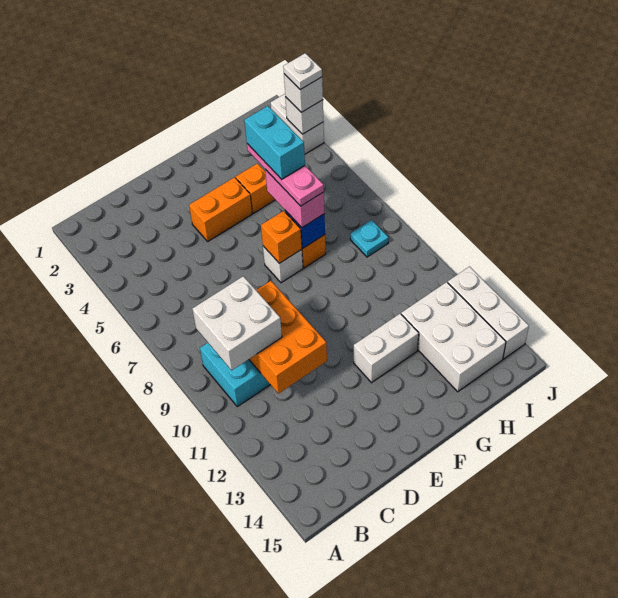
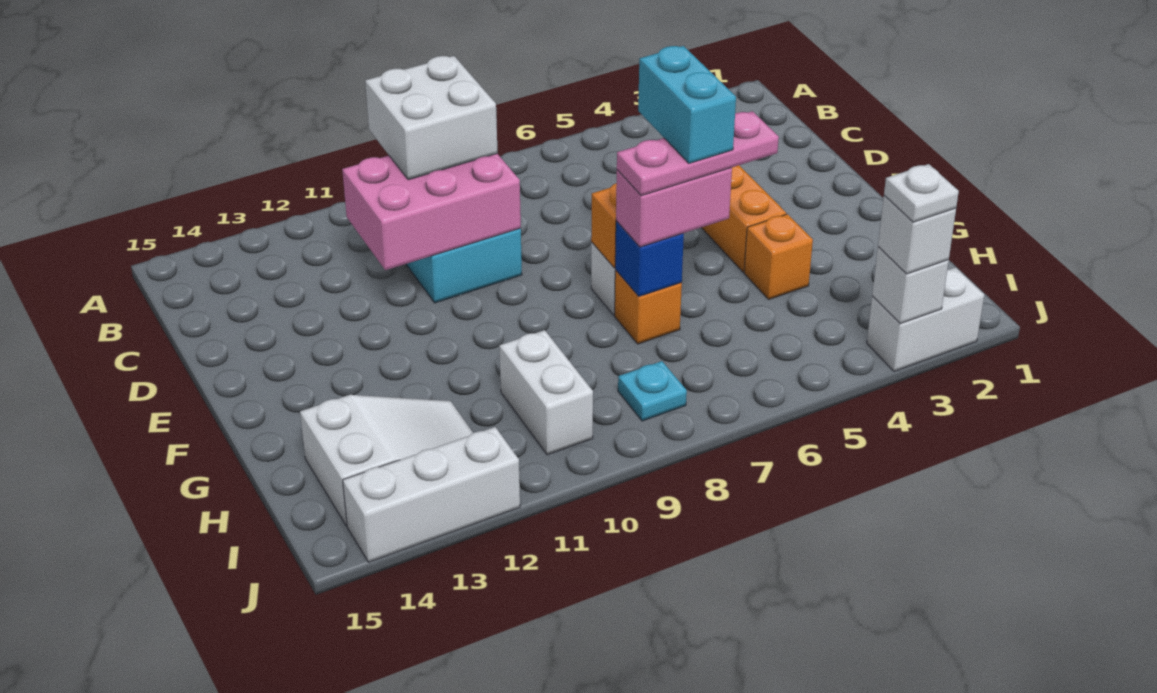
orange 2x3 brick [249,281,327,394] -> pink 2x3 brick [342,154,521,270]
white 1x2 brick [354,314,419,383] -> white 1x2 brick moved to [499,330,593,455]
cyan 1x2 brick [244,106,305,179] -> cyan 1x2 brick turned to [638,46,736,163]
white 2x3 brick [401,282,506,392] -> white 2x3 slope [300,395,473,526]

